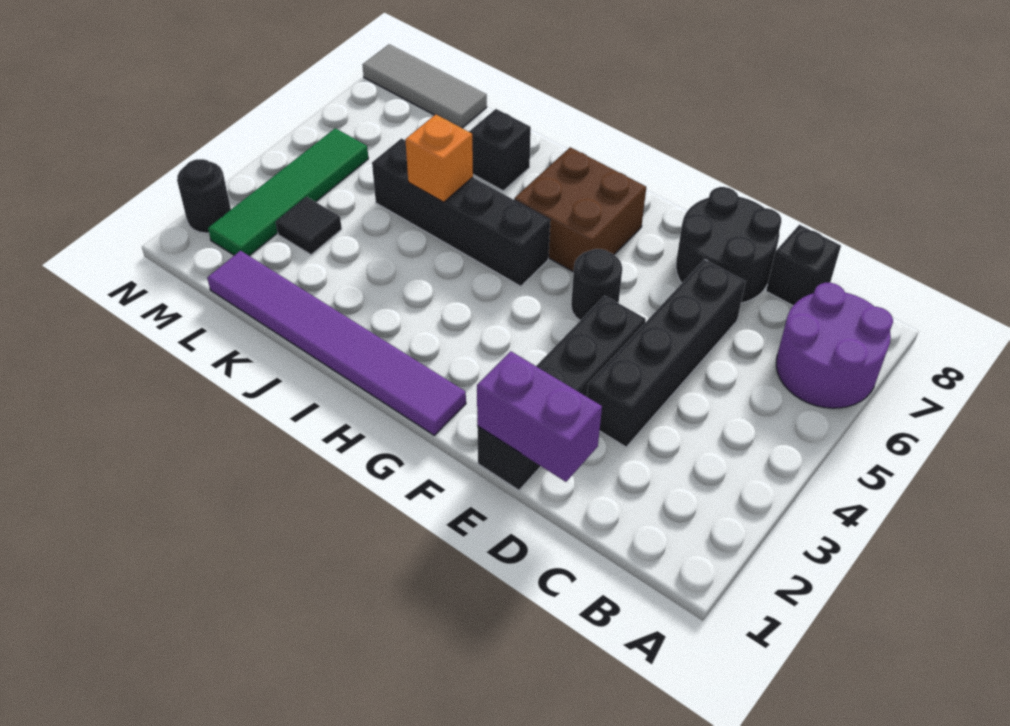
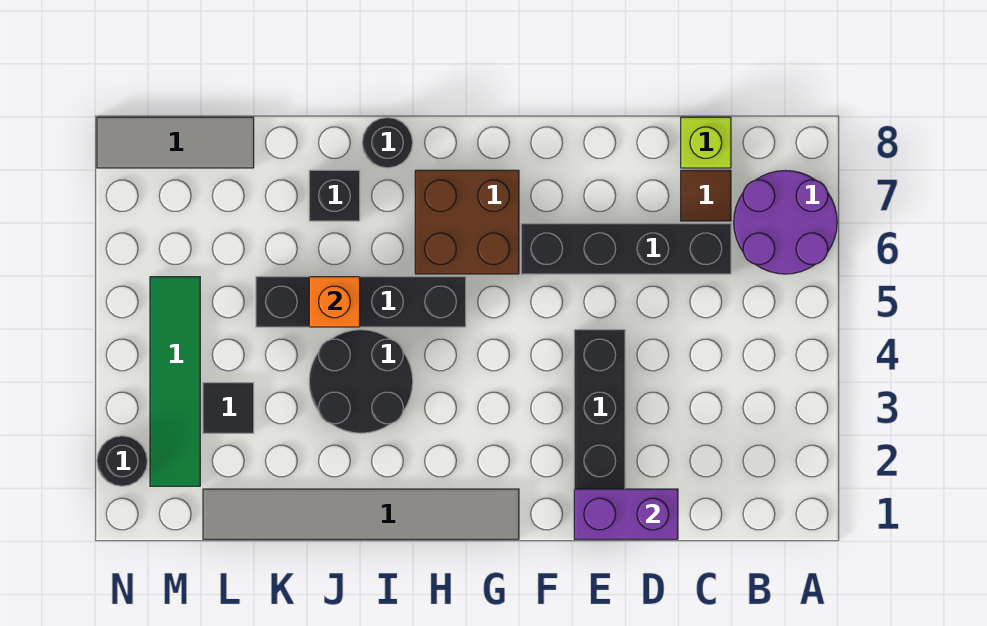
none -> brown 1x1 tile [681,170,731,221]
black 1x1 brick [766,225,841,306] -> lime 1x1 brick [681,117,731,168]
black 1x4 brick [587,259,746,447] -> black 1x4 brick turned to [521,224,731,274]
black 2x2 round brick [676,187,781,303] -> black 2x2 round brick moved to [309,330,413,433]
black 1x1 round brick [571,249,622,320] -> black 1x1 round brick moved to [362,117,413,168]
purple 1x6 tile [207,251,466,435] -> grey 1x6 tile [203,489,519,539]

